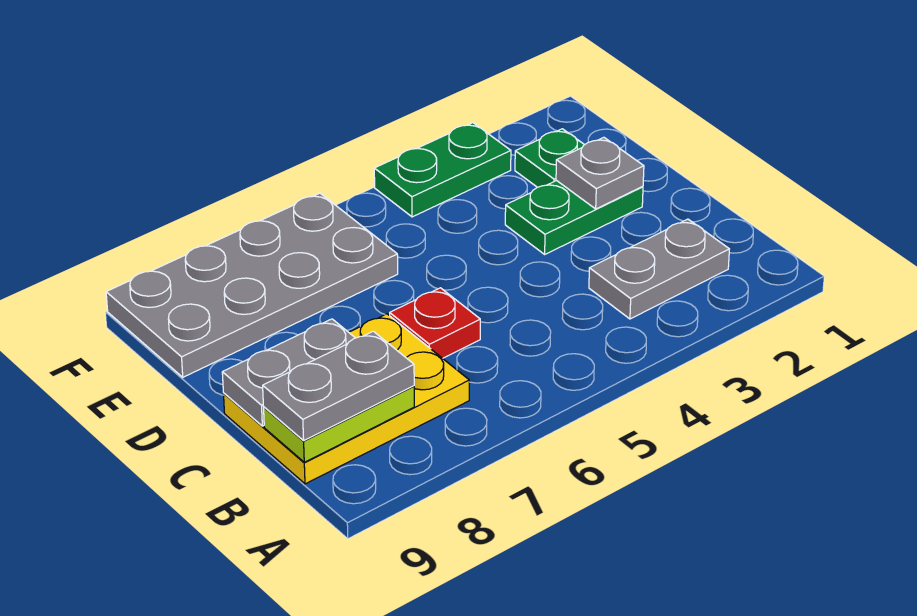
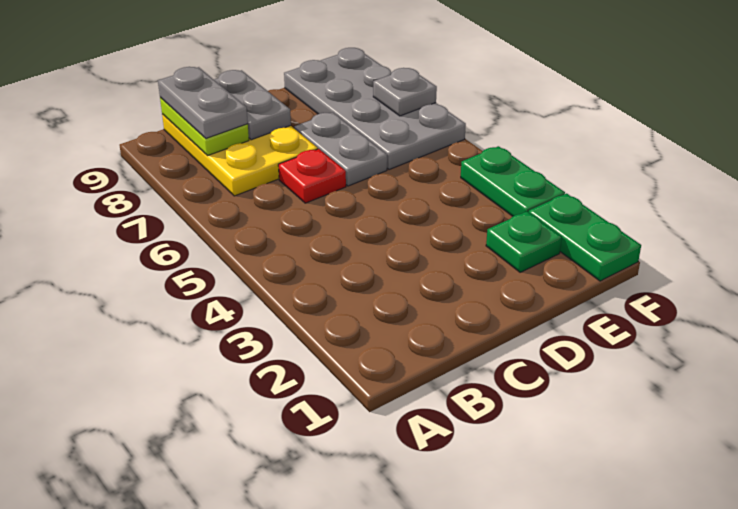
grey 1x2 plate [589,219,729,319] -> grey 1x2 plate moved to [294,112,387,186]
green 1x2 plate [505,180,643,254] -> green 1x2 plate moved to [529,193,641,281]
grey 1x1 plate [556,137,644,209] -> grey 1x1 plate moved to [373,68,437,116]

